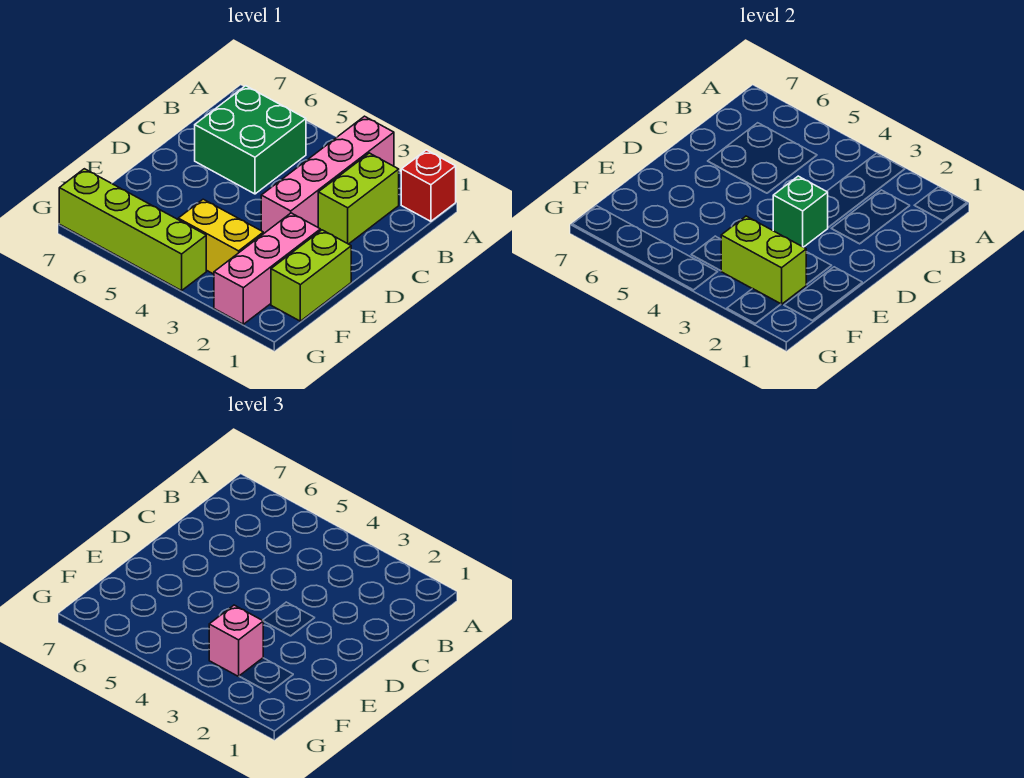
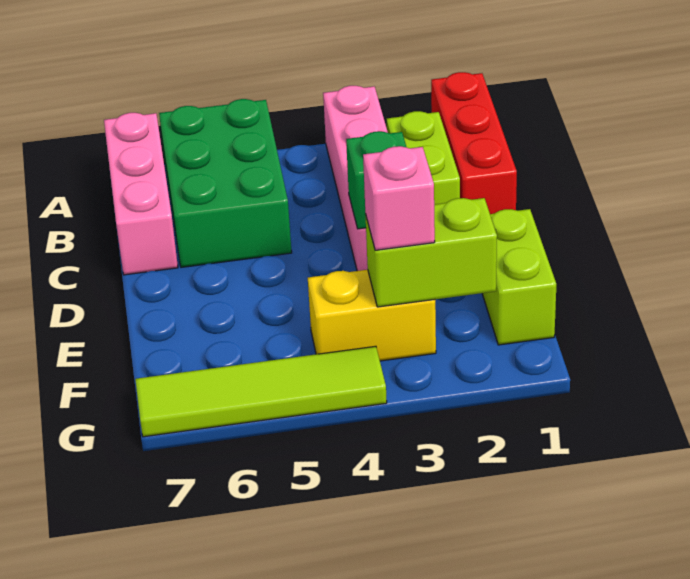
red 1x1 brick [401,150,456,221] -> red 1x3 brick [431,72,517,214]
green 2x2 brick [195,86,306,194] -> green 2x3 brick [159,99,292,267]
pink 1x3 brick [214,213,320,324] -> pink 1x3 brick moved to [104,113,178,275]
lime 1x4 brick [59,169,206,291] -> lime 1x4 tile [135,346,387,437]

